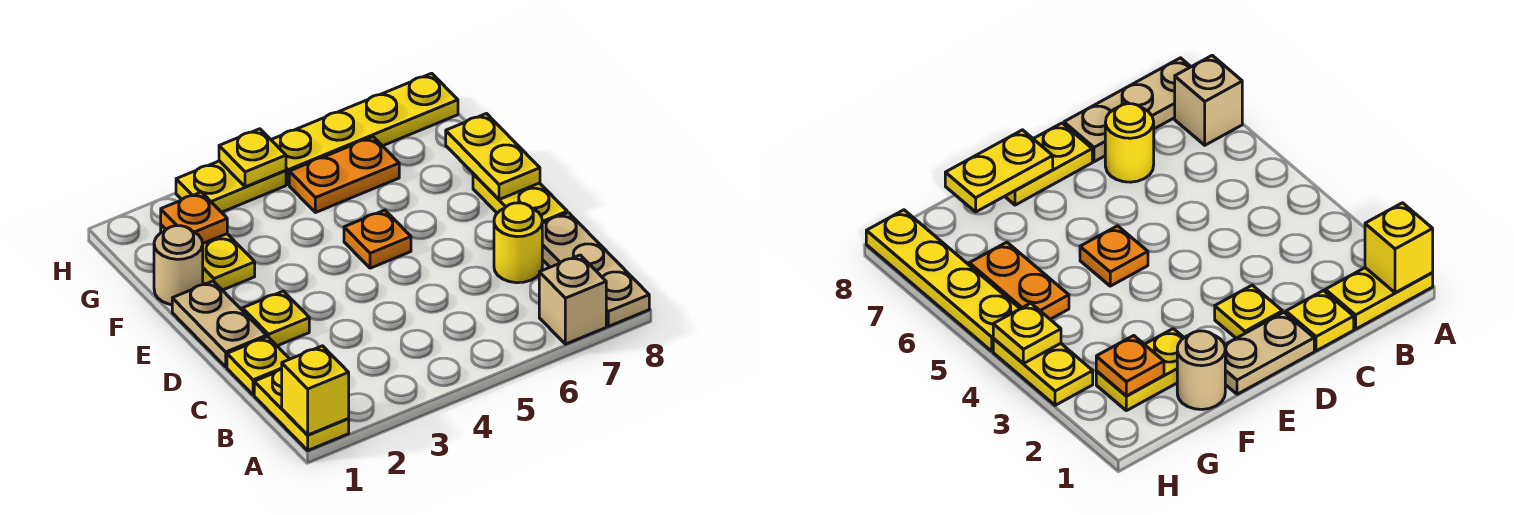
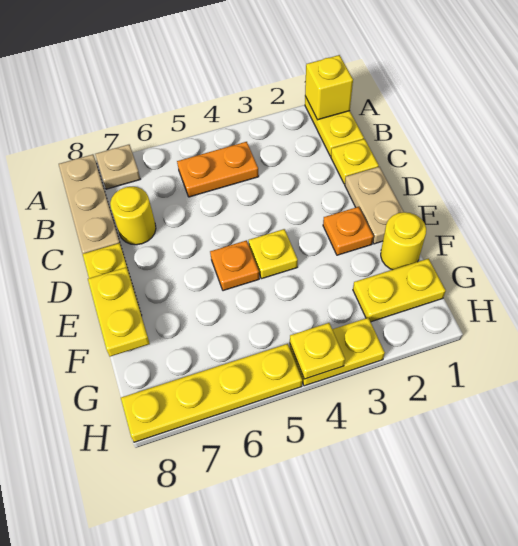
tan 1x1 brick [539,255,606,344] -> tan 1x1 plate [95,145,140,189]
yellow 1x1 plate [243,291,309,346] -> yellow 1x1 plate moved to [249,229,298,279]
tan 1x1 round brick [154,226,203,305] -> yellow 1x1 round brick [381,212,426,270]
yellow 1x2 plate [161,225,255,290] -> yellow 1x2 plate turned to [353,259,446,322]
orange 1x1 plate [161,192,227,244] -> orange 1x1 plate moved to [323,207,373,255]
orange 1x2 plate [289,137,399,213] -> orange 1x2 plate moved to [177,142,259,197]

